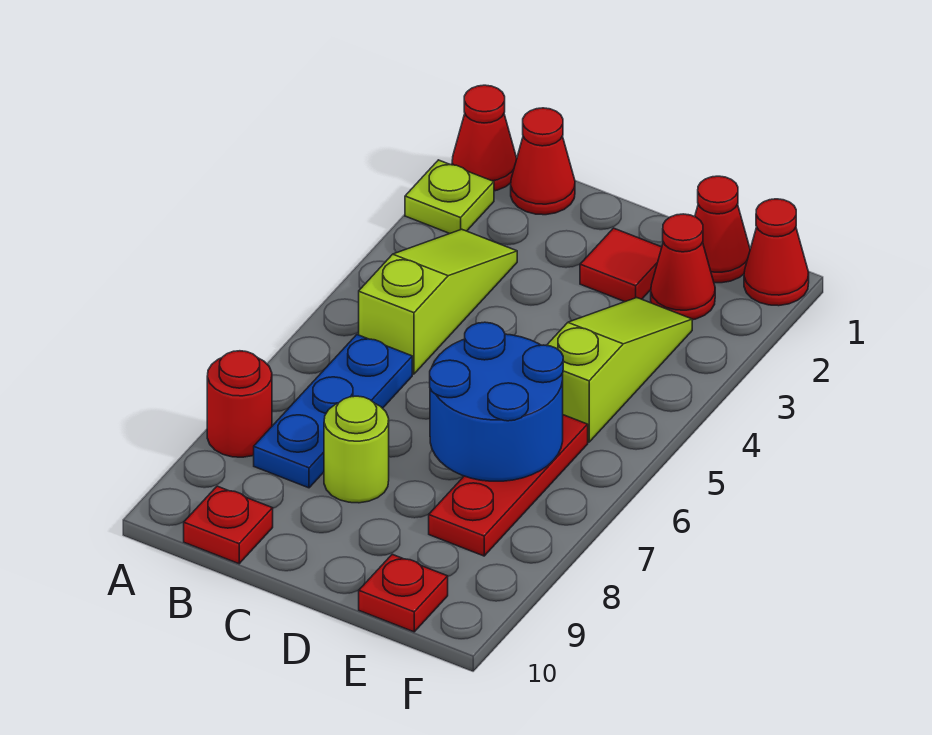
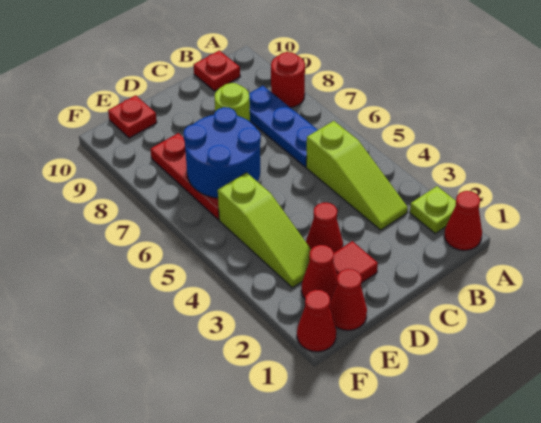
red 1x1 cone [511,108,575,215] -> red 1x1 cone moved to [306,203,343,253]

